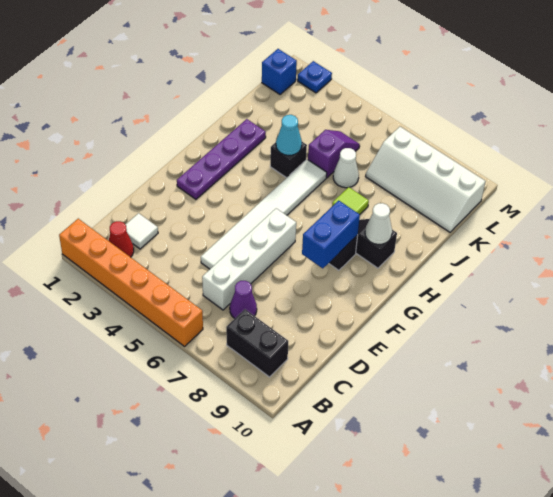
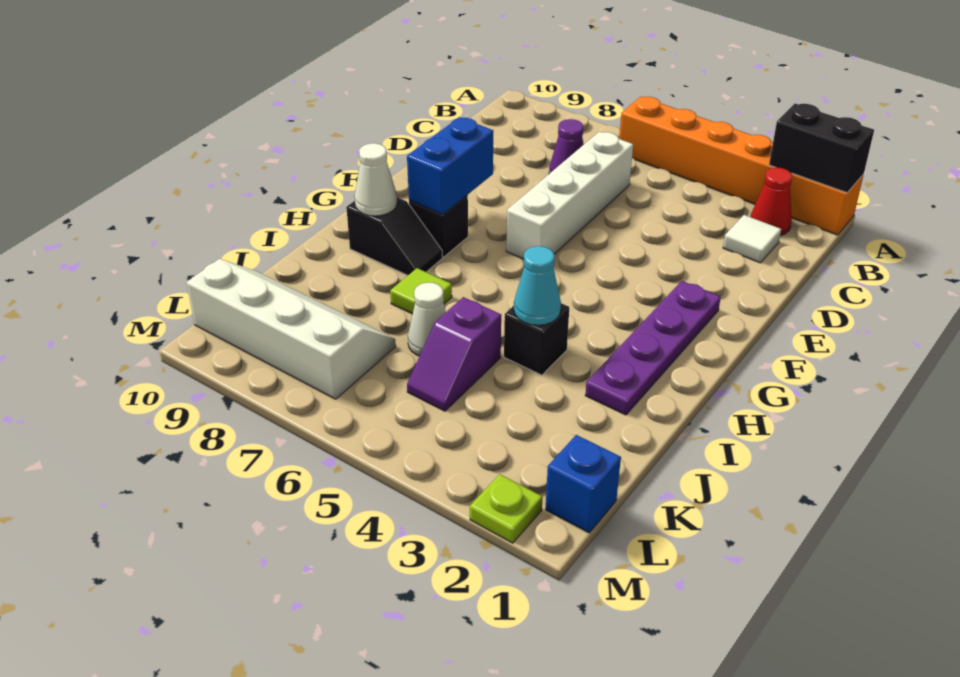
black 1x2 brick [226,309,288,377] -> black 1x2 brick moved to [769,104,874,193]
white 1x6 tile [201,159,327,269] -> none
blue 1x1 plate [298,61,332,93] -> lime 1x1 plate [470,474,542,543]

